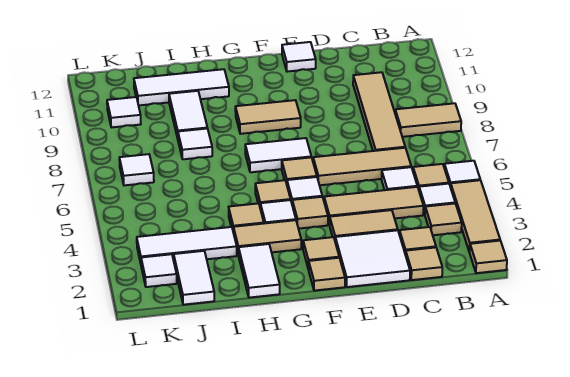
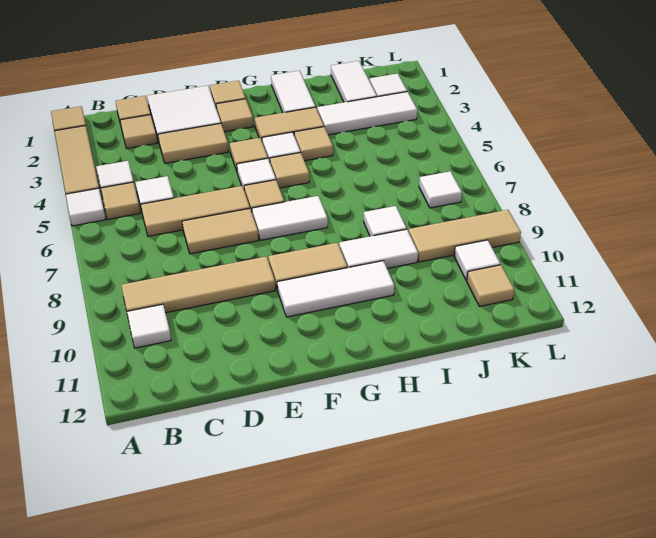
tan 1x2 tile [395,103,461,137] -> tan 1x2 tile moved to [182,209,258,254]
tan 1x1 tile [425,203,462,235] -> tan 1x1 tile moved to [467,265,514,307]
tan 1x3 tile [324,187,423,225] -> tan 1x3 tile moved to [409,210,521,262]
tan 1x4 tile [353,72,405,151] -> tan 1x4 tile turned to [121,257,275,313]
white 1x1 tile [282,42,316,72] -> white 1x1 tile moved to [127,304,171,348]
white 1x3 tile [134,69,229,105] -> white 1x3 tile moved to [277,261,394,317]
white 1x2 tile [169,91,207,139] -> white 1x2 tile turned to [339,229,418,268]

